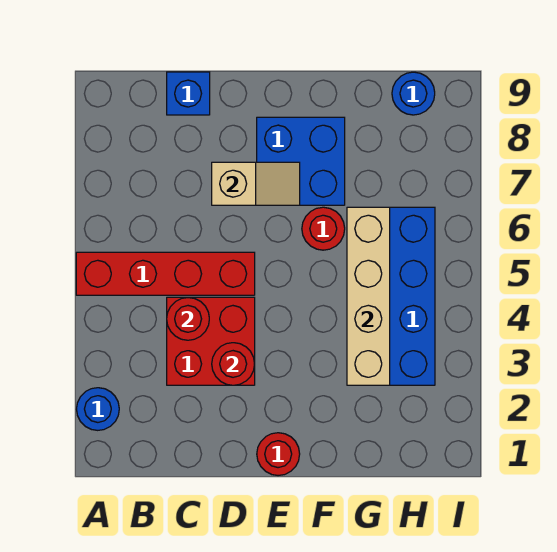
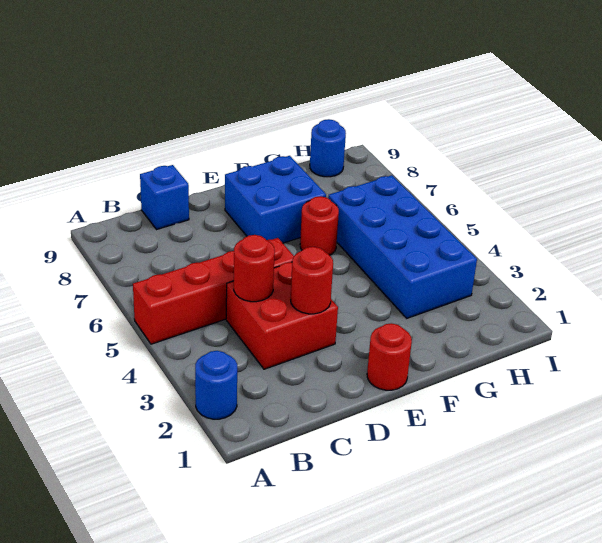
tan 1x2 slope [212,162,300,205] -> none
tan 1x4 brick [347,207,390,385] -> none

